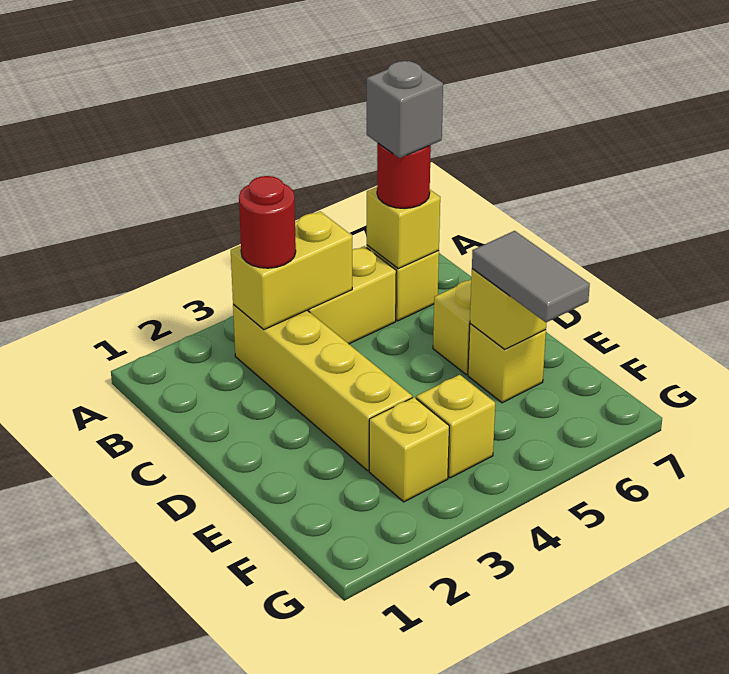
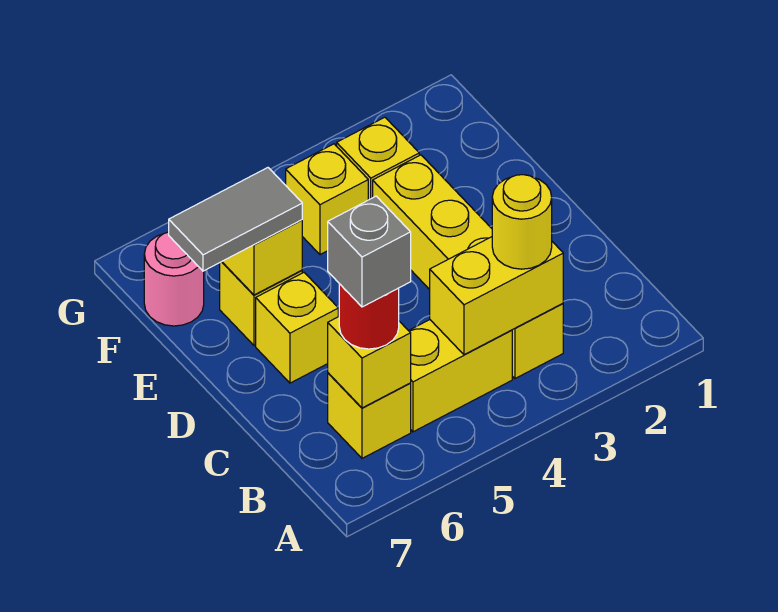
red 1x1 round brick [239,176,296,268] -> yellow 1x1 round brick [492,175,552,269]
grey 1x2 tile [472,231,590,323] -> grey 1x2 tile turned to [169,168,302,271]
none -> pink 1x1 round brick [144,232,204,326]

